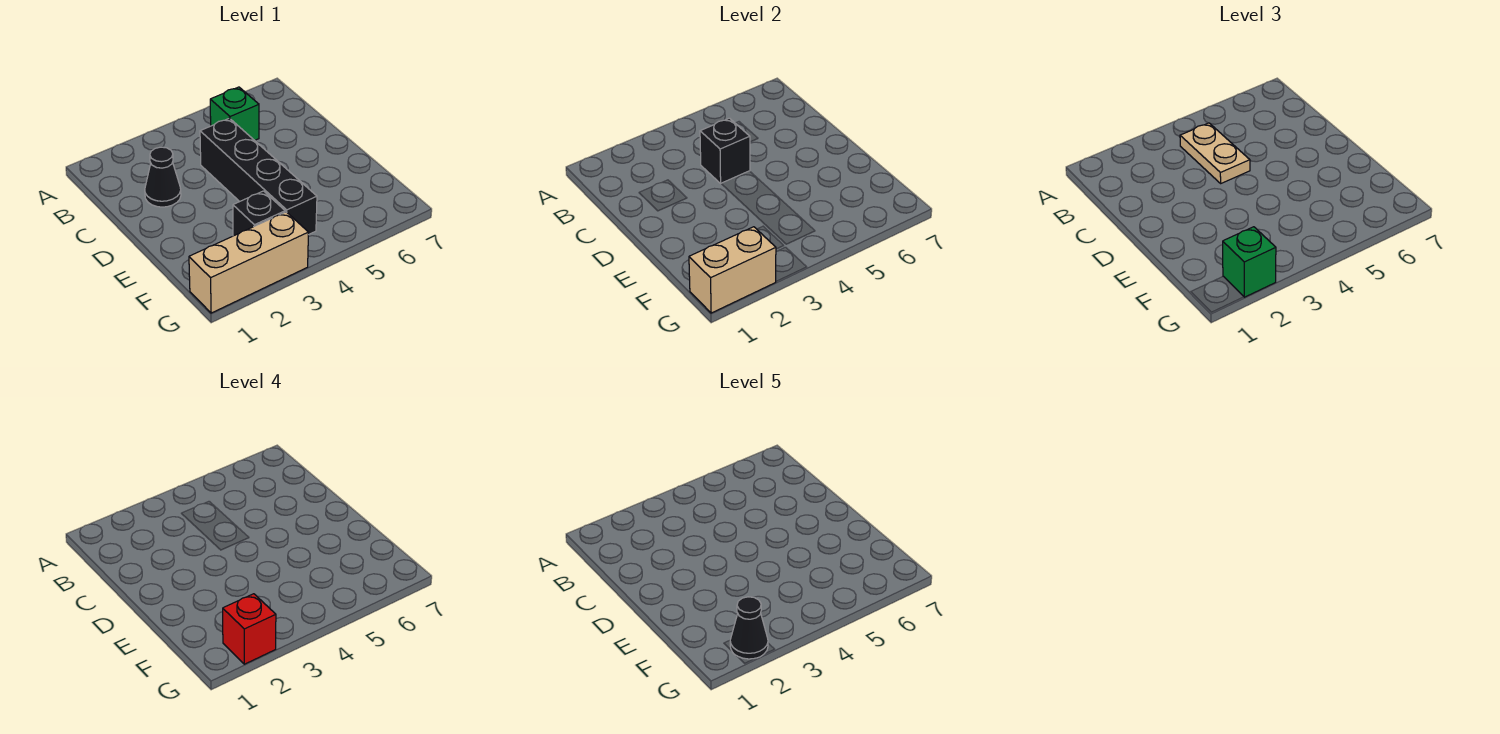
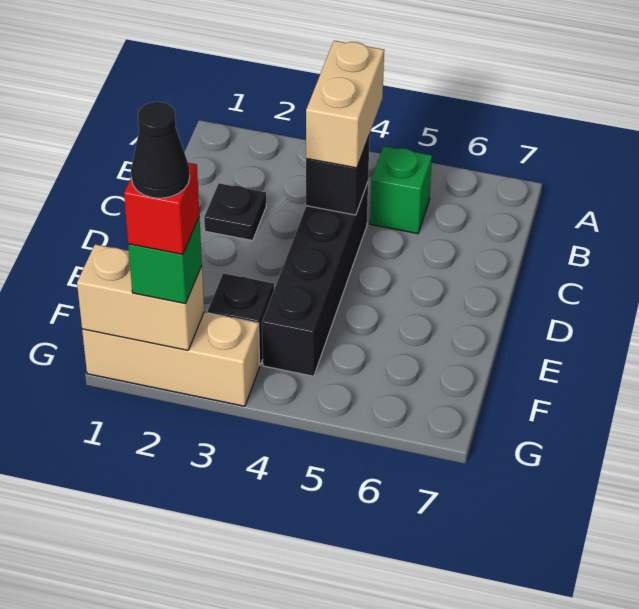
tan 1x2 plate [1180,123,1250,183] -> tan 1x2 brick [306,41,384,168]
black 1x1 cone [145,147,181,207] -> black 1x1 plate [204,183,266,240]

